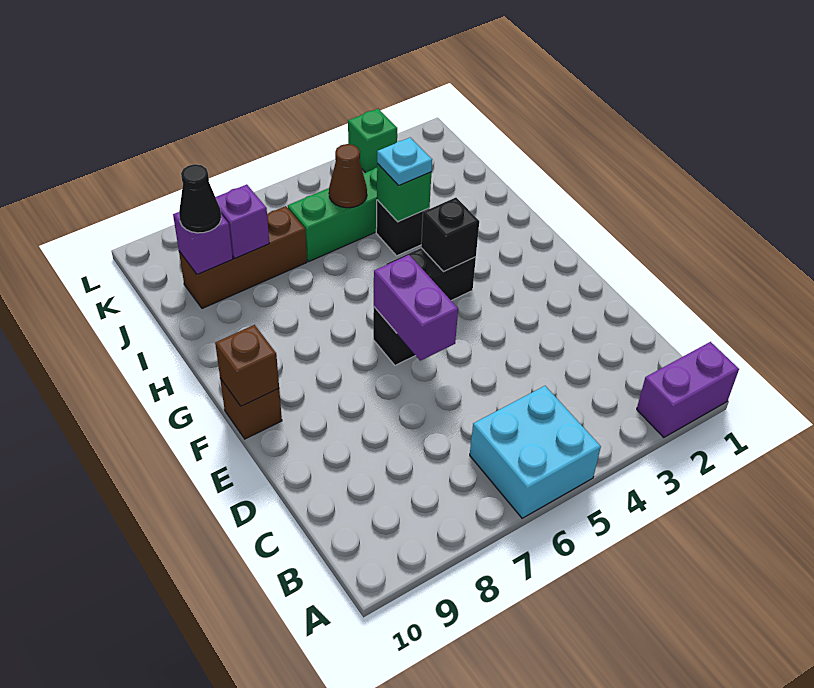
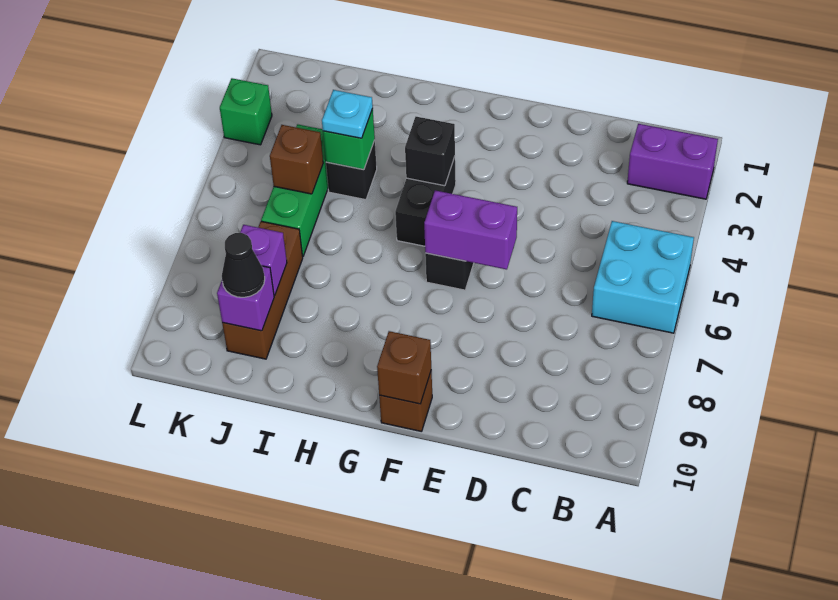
purple 1x2 brick [637,342,739,438] -> purple 1x2 brick turned to [627,124,718,199]
brown 1x1 cone [329,144,367,208] -> brown 1x1 brick [270,125,323,194]

